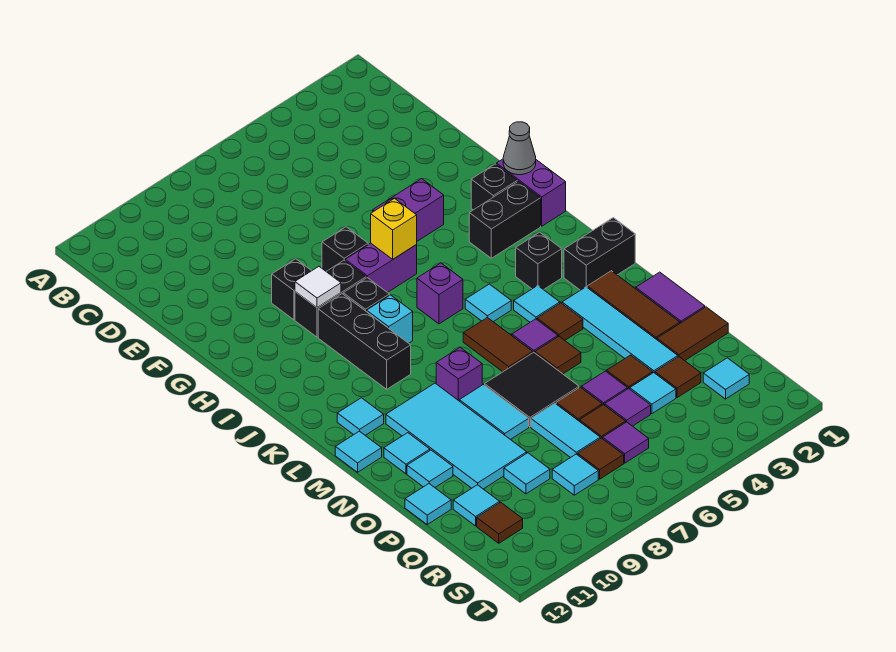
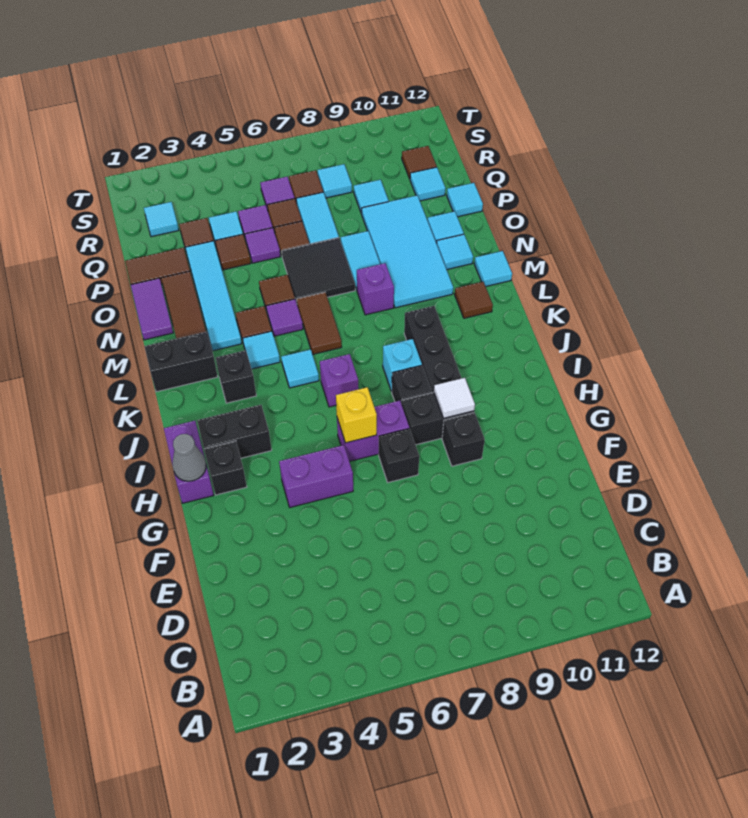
cyan 1x1 tile [337,398,384,435] -> brown 1x1 tile [455,282,493,318]

